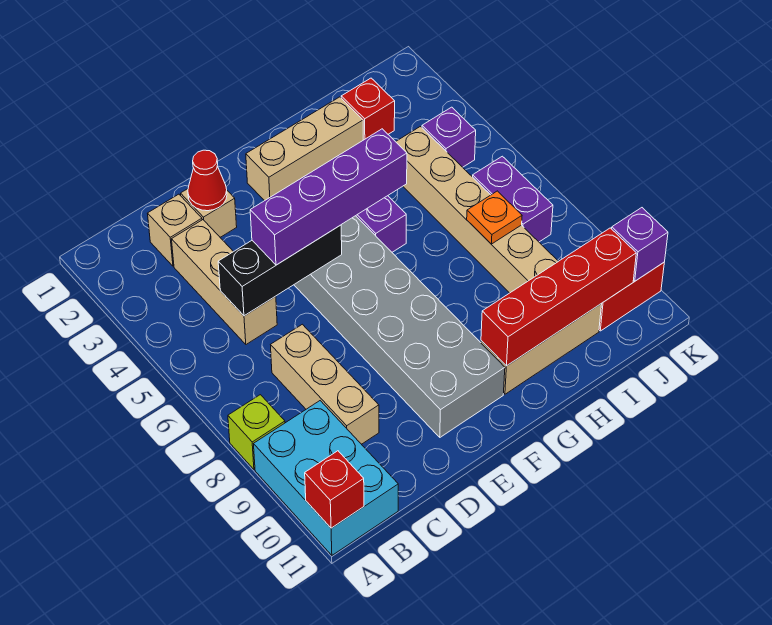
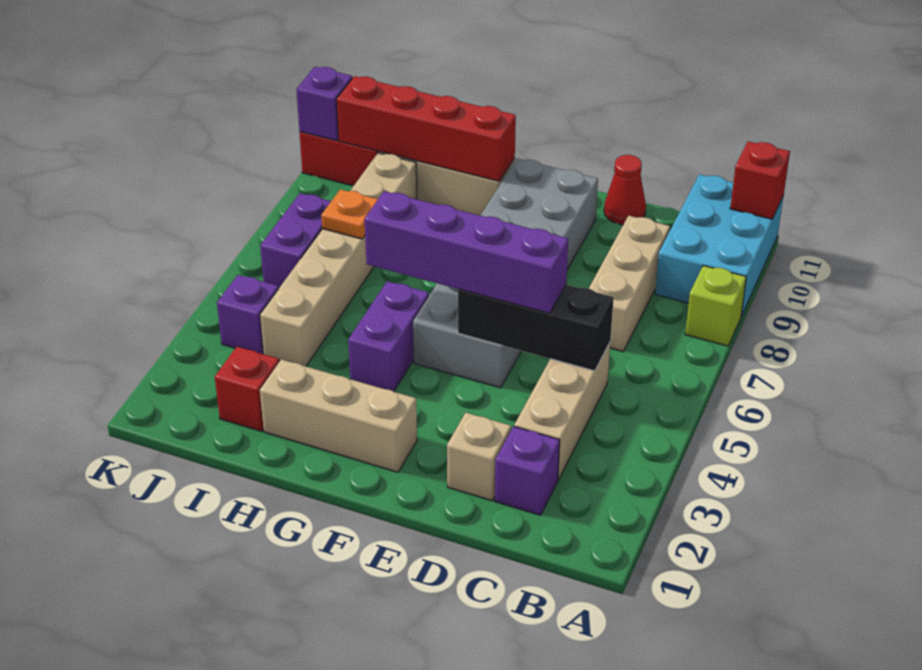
tan 1x1 brick [147,194,202,266] -> purple 1x1 brick [495,427,560,515]
red 1x1 cone [188,150,227,211] -> red 1x1 cone moved to [604,155,646,225]

